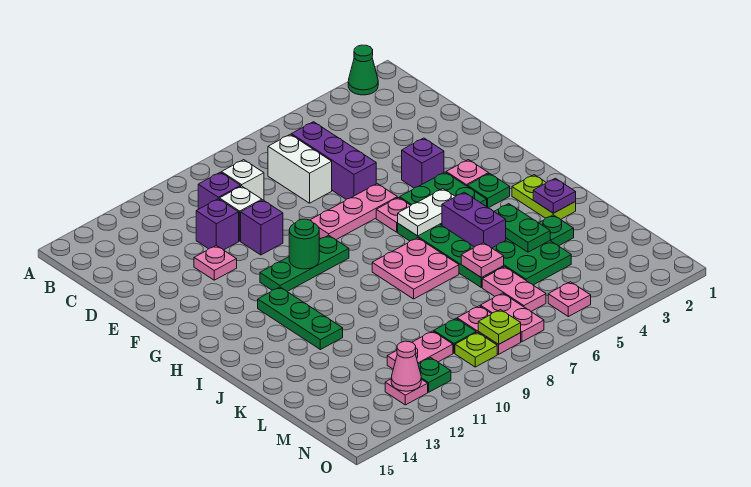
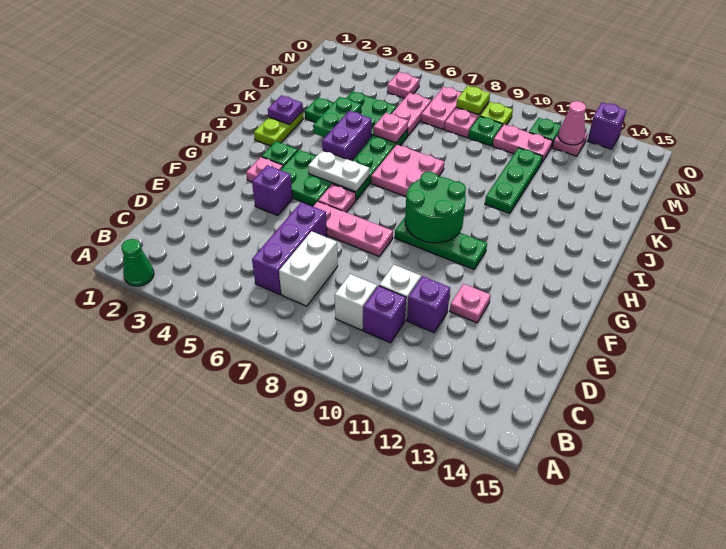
purple 1x1 brick [241,200,283,255] -> purple 1x1 brick moved to [588,102,626,149]
green 1x1 round brick [289,219,319,269] -> green 2x2 round brick [405,172,466,243]
green 1x3 plate [258,287,343,350] -> green 1x3 plate moved to [485,148,543,213]

